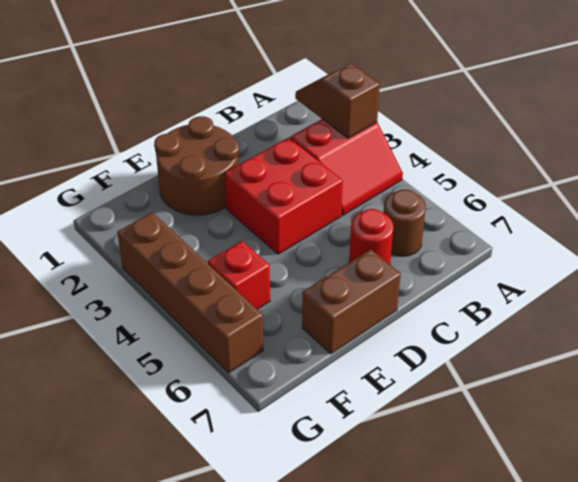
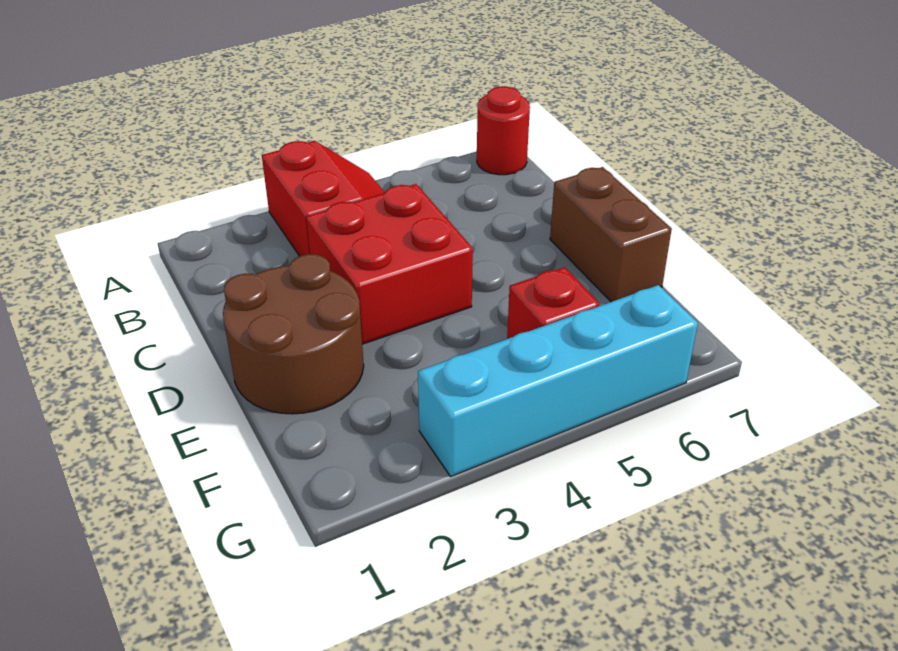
brown 1x2 slope [295,64,380,138] -> none
brown 1x1 round brick [383,189,426,256] -> none
red 1x1 round brick [349,209,393,264] -> red 1x1 round brick moved to [477,87,530,175]
brown 1x4 brick [117,212,263,373] -> cyan 1x4 brick [418,285,698,477]

